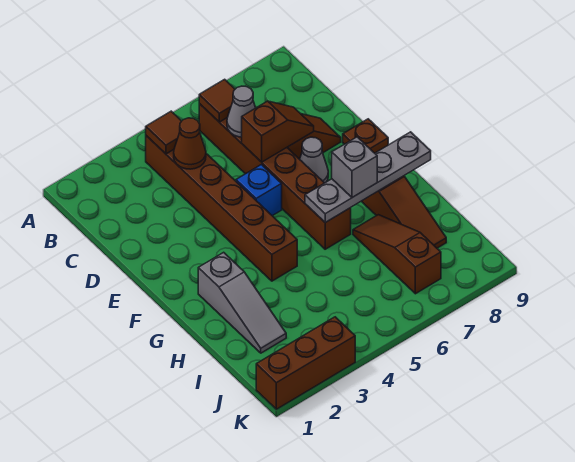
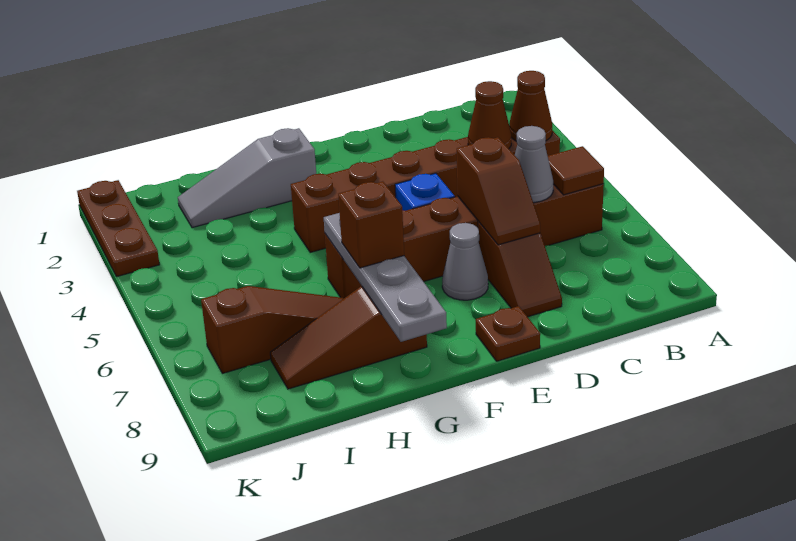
brown 1x1 tile [146,111,181,154] -> brown 1x1 cone [509,71,552,141]
grey 1x1 brick [332,137,377,198] -> brown 1x1 brick [338,181,404,268]
brown 1x3 brick [256,317,355,409] -> brown 1x3 plate [77,180,160,277]

